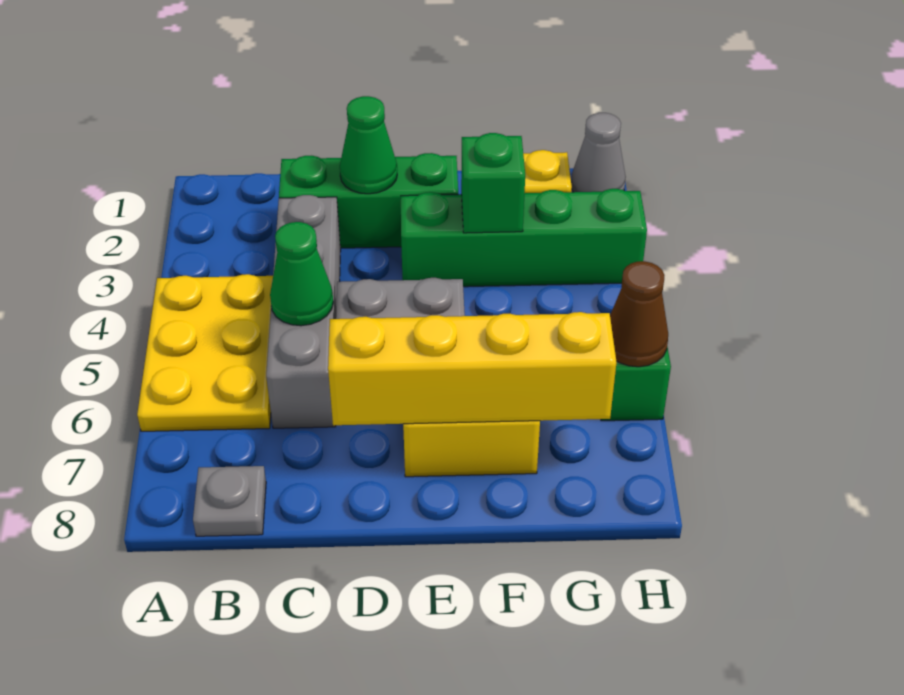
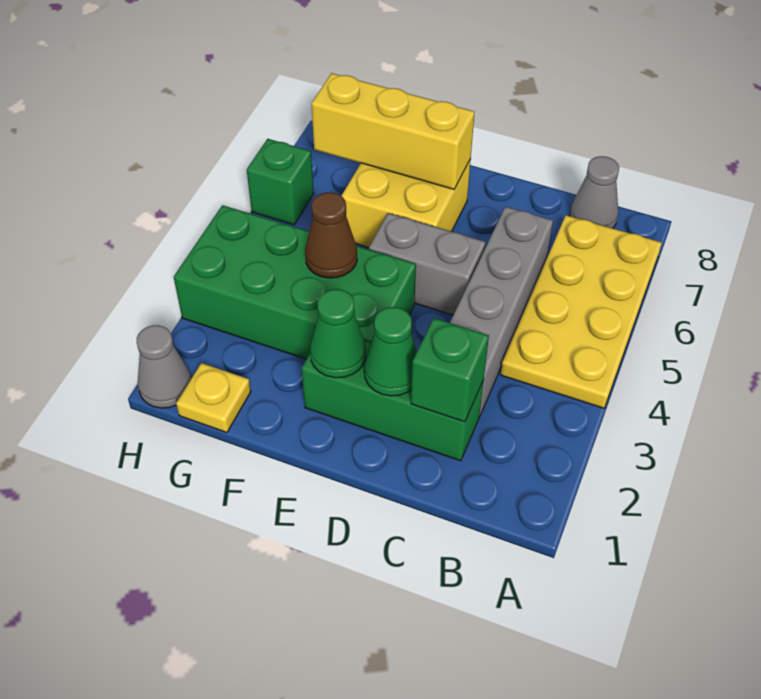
yellow 2x3 plate [137,274,273,431] -> yellow 2x4 plate [501,215,662,408]
grey 1x1 plate [193,466,266,536] -> grey 1x1 cone [570,156,619,228]
green 1x1 cone [270,222,333,326] -> green 1x1 cone moved to [310,289,366,378]
yellow 1x4 brick [328,312,616,425] -> yellow 1x3 brick [311,73,475,189]
green 1x4 brick [401,189,647,287] -> green 2x4 brick [174,205,416,359]
green 1x1 brick [461,133,525,233] -> green 1x1 brick moved to [411,318,489,422]
brown 1x1 cone [610,261,668,367] -> brown 1x1 cone moved to [305,192,357,278]

